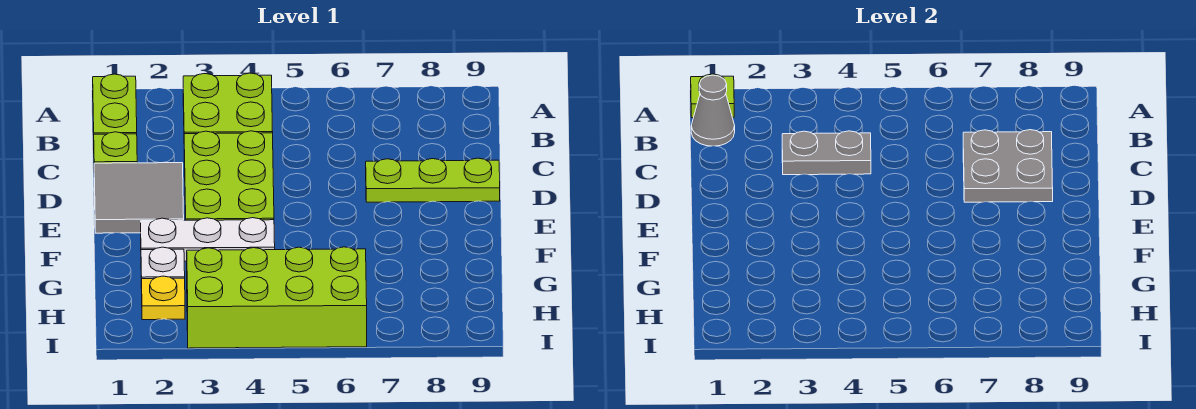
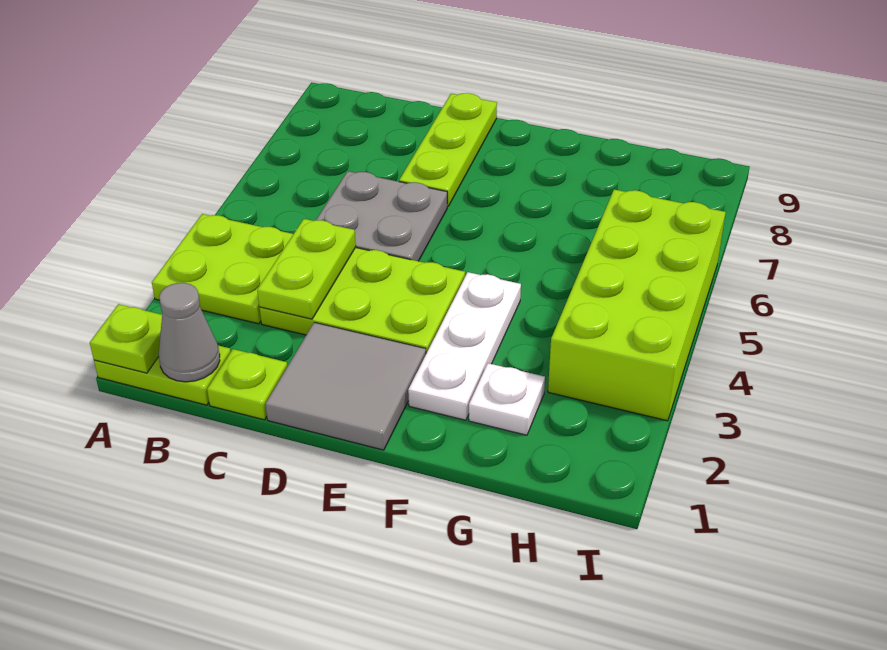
grey 1x2 plate [782,131,871,175] -> lime 1x2 plate [257,219,356,319]
grey 2x2 plate [963,130,1053,202] -> grey 2x2 plate moved to [316,171,447,261]
yellow 1x1 plate [142,276,185,320] -> none

